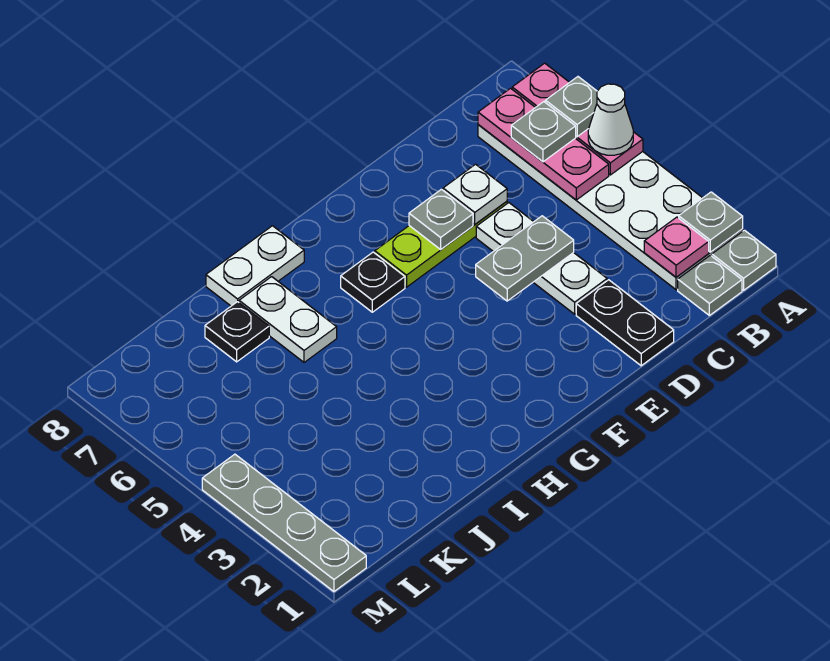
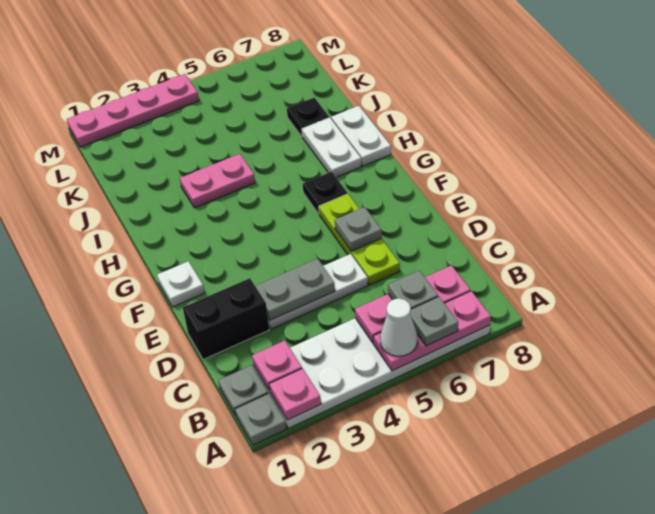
grey 1x1 plate [679,192,743,252] -> pink 1x1 plate [269,368,321,420]
black 1x2 plate [576,280,674,366] -> black 1x2 brick [183,278,269,360]
grey 1x2 plate [476,216,574,301] -> grey 1x2 plate turned to [255,259,335,320]
white 1x1 plate [443,164,507,224] -> white 1x1 plate moved to [157,261,204,307]
none -> pink 1x2 plate [180,154,255,208]
white 1x2 plate [239,277,337,362] -> white 1x2 plate turned to [302,117,361,177]
grey 1x4 plate [202,454,366,591] -> pink 1x4 plate [67,74,199,147]

